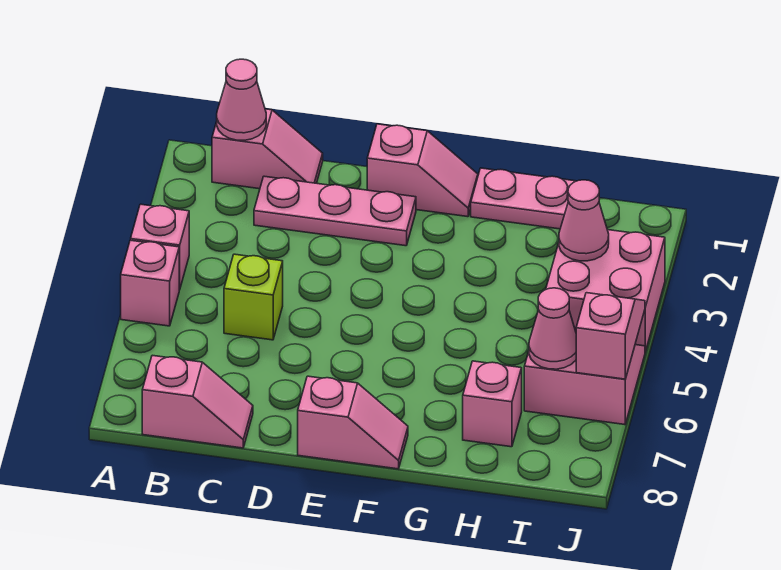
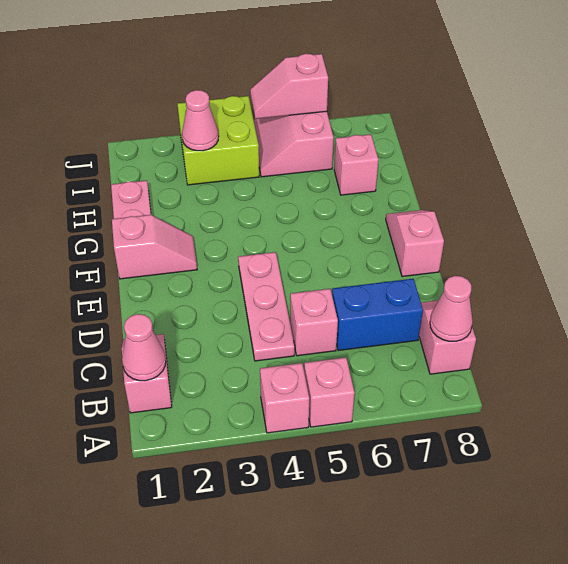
pink 1x3 plate [254,176,416,246] -> pink 1x3 plate moved to [238,252,295,361]
lime 1x1 brick [224,254,283,340] -> pink 1x1 brick [290,289,338,356]
none -> blue 1x2 brick [332,279,423,351]
pink 1x2 slope [367,124,478,217] -> pink 1x2 slope turned to [112,215,197,279]
pink 2x2 brick [546,230,665,352] -> lime 2x2 brick [178,96,259,185]
pink 1x1 cone [529,288,576,369] -> pink 1x1 cone moved to [430,276,473,341]

